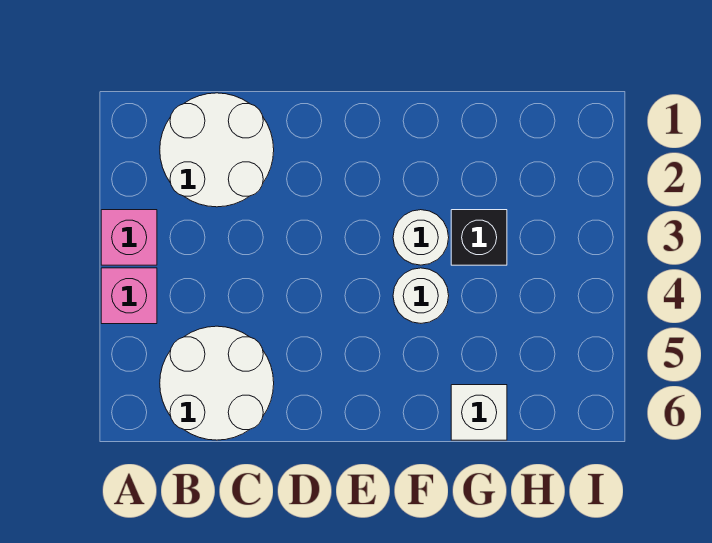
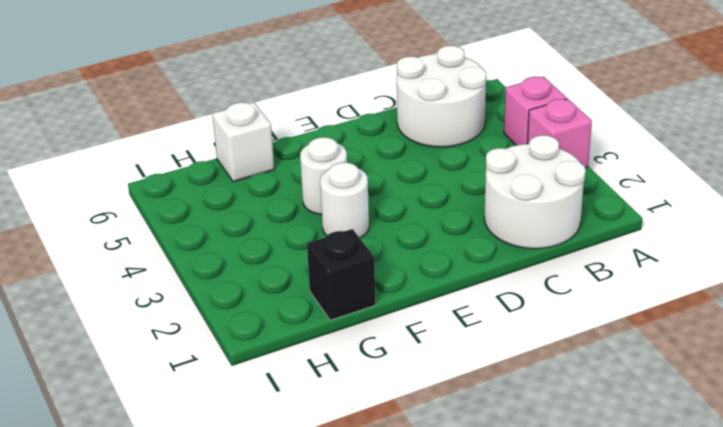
black 1x1 brick [451,210,507,265] -> black 1x1 brick moved to [307,229,376,320]

